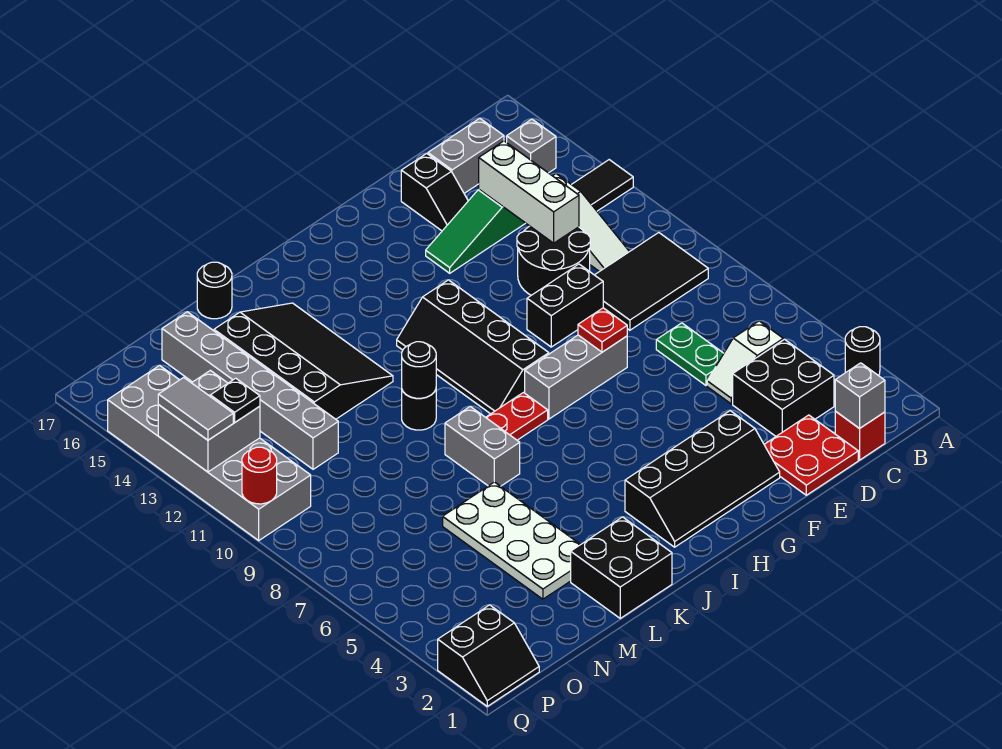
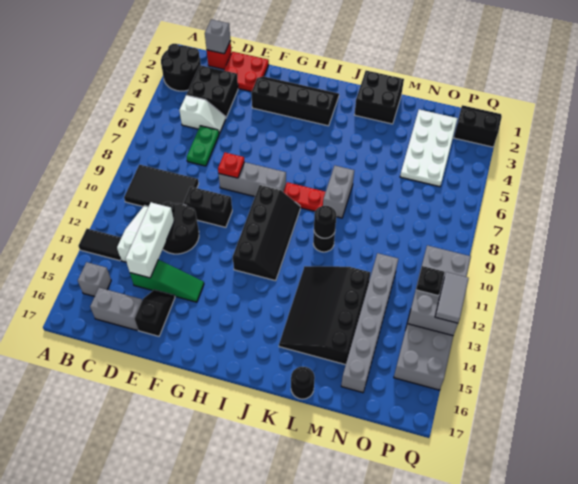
black 1x1 round brick [845,327,880,376] -> black 2x2 round brick [161,44,201,91]
white 2x4 plate [443,482,580,599] -> white 2x4 plate moved to [400,109,458,187]
red 1x1 round brick [242,447,277,504] -> none

